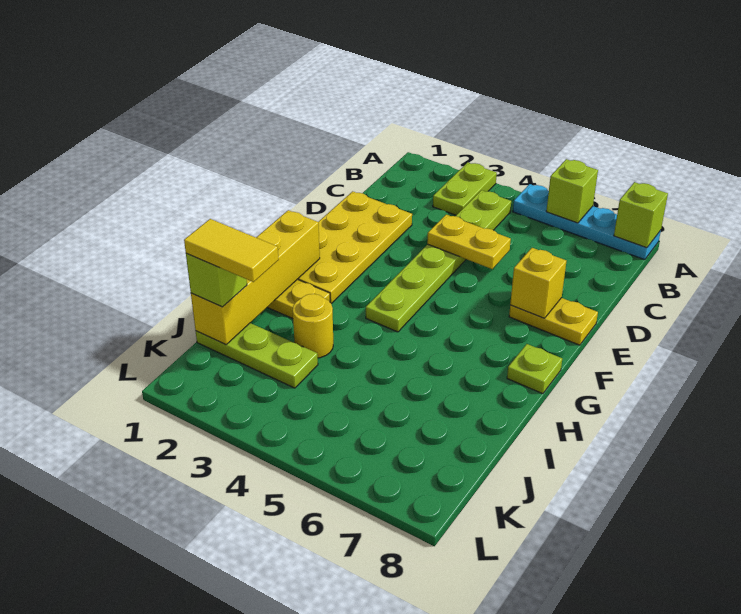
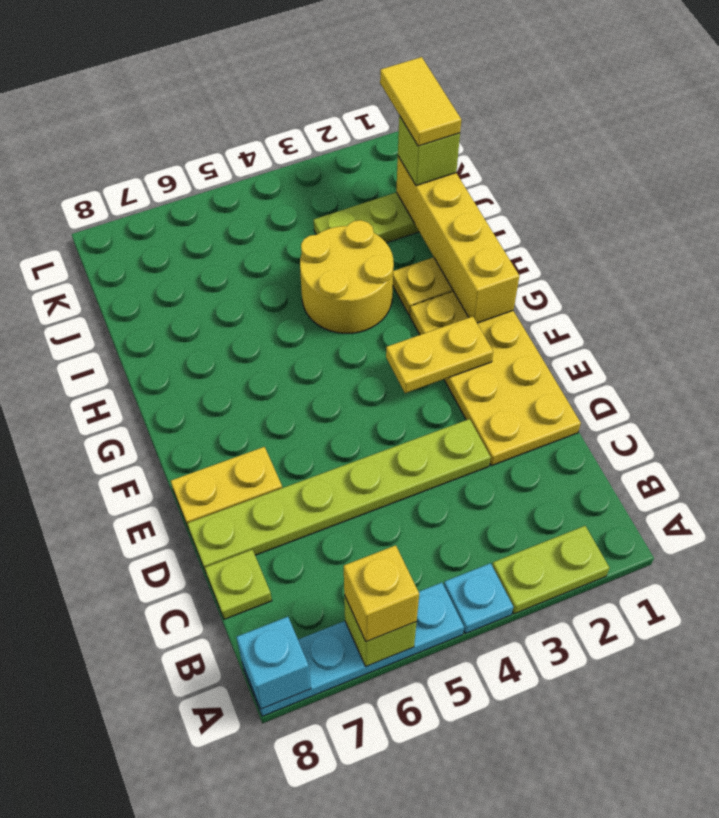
lime 1x2 plate [433,162,497,215] -> lime 1x2 plate turned to [492,526,610,614]
none -> cyan 1x1 plate [444,563,513,634]
lime 1x1 brick [614,182,668,248] -> cyan 1x1 brick [236,617,311,709]
lime 1x6 plate [366,190,511,332] -> lime 1x6 plate turned to [187,419,491,572]
yellow 1x2 plate [427,215,511,269] -> yellow 1x2 plate moved to [386,316,493,393]
yellow 1x1 brick [510,248,566,318] -> yellow 1x1 brick moved to [344,545,419,642]
lime 1x1 plate [507,344,562,394] -> lime 1x1 plate moved to [205,550,272,619]
yellow 1x1 round brick [293,294,333,358] -> yellow 2x2 round brick [300,220,394,333]
yellow 1x2 tile [184,219,279,282] -> yellow 1x2 tile turned to [380,57,461,146]

